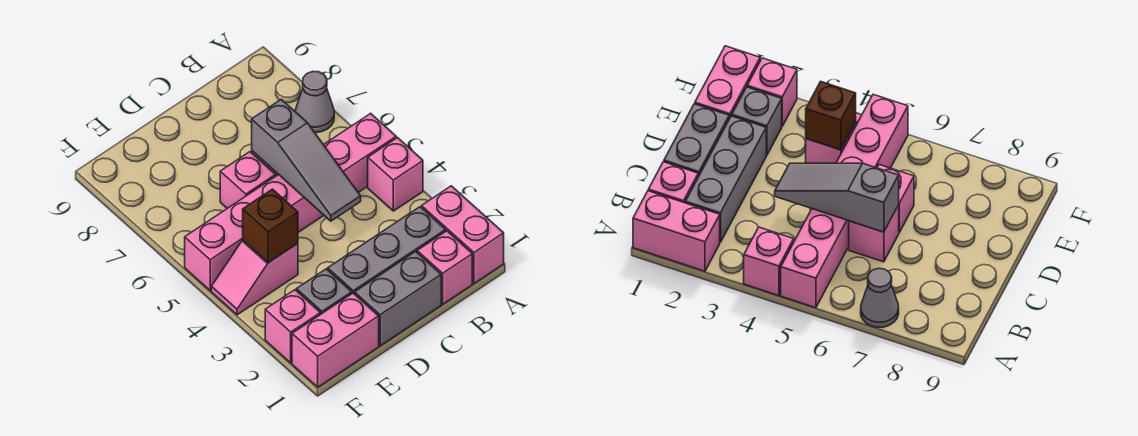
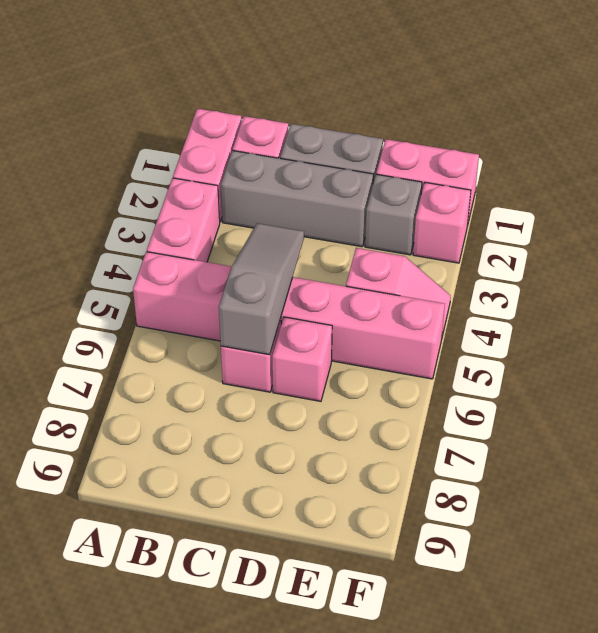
pink 1x1 brick [368,138,423,211] -> pink 1x2 brick [147,178,220,262]
grey 1x1 cone [295,71,334,133] -> none
brown 1x1 brick [243,189,298,263] -> none

